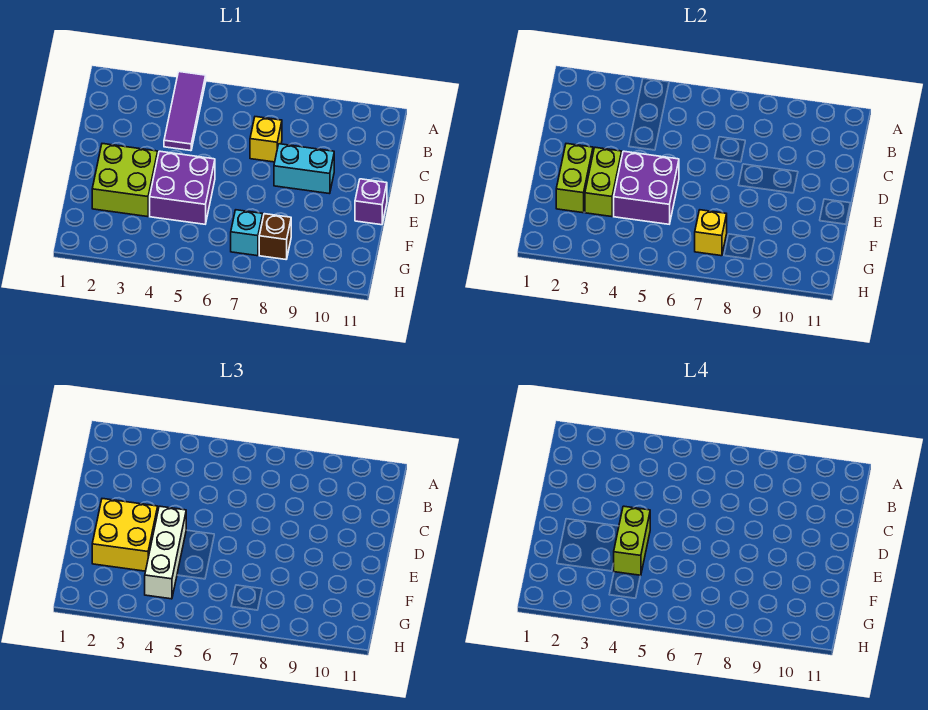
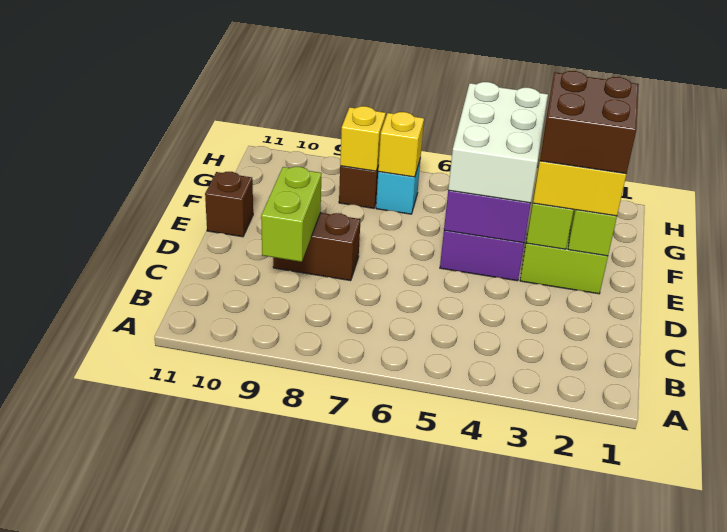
purple 1x3 tile [164,72,206,151] -> none
yellow 1x1 brick [250,117,282,162] -> yellow 1x1 brick moved to [340,106,386,171]
cyan 1x2 brick [274,144,334,194] -> brown 1x2 brick [273,213,361,281]
none -> brown 2x2 brick [540,71,639,174]
white 1x3 brick [145,506,186,599] -> white 2x3 brick [448,82,548,203]
lime 1x2 brick [614,506,650,576] -> lime 1x2 brick moved to [261,167,321,262]
purple 1x1 brick [355,179,387,225] -> brown 1x1 brick [205,172,253,237]

